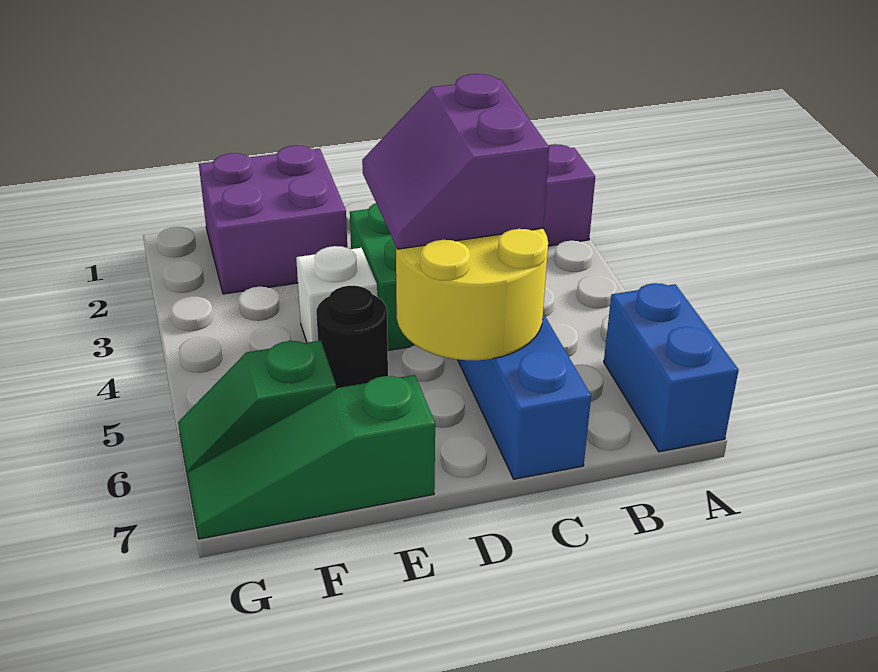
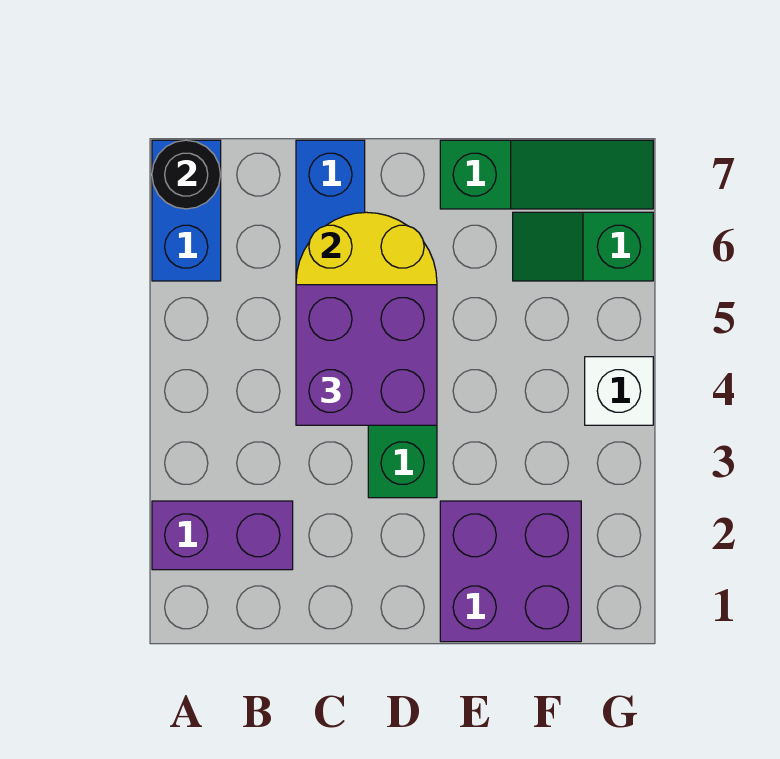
purple 2x2 slope [362,74,549,249] -> purple 2x2 brick [296,285,437,425]
white 1x1 brick [296,246,377,343] -> white 1x1 brick moved to [585,357,653,425]
black 1x1 round brick [316,286,388,389] -> black 1x1 round brick moved to [152,140,221,209]
green 1x2 slope [178,341,336,477] -> green 1x2 slope turned to [513,212,653,281]

